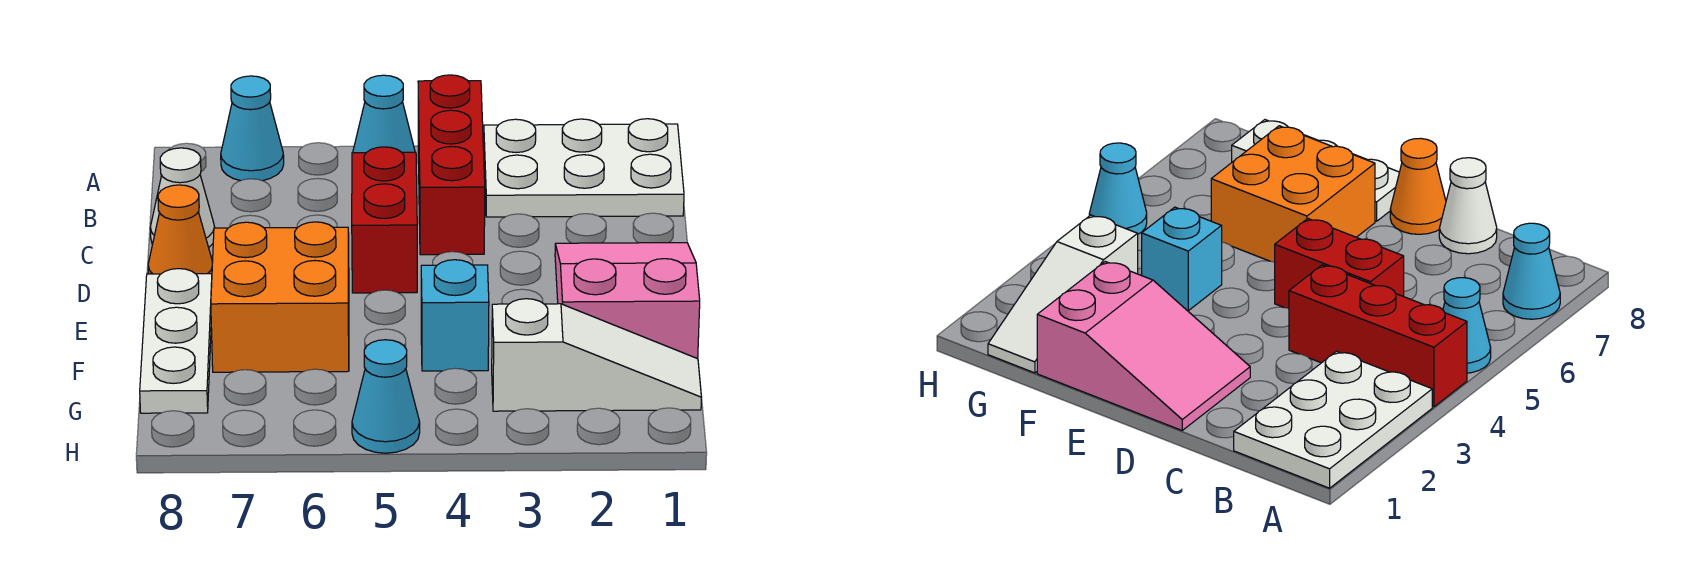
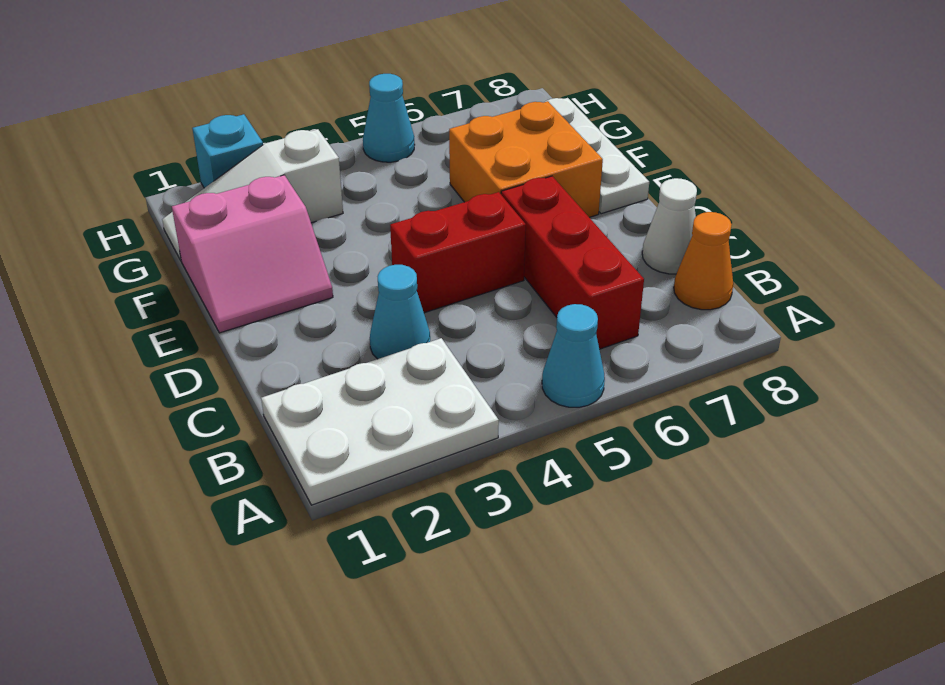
red 1x3 brick [418,75,485,255] -> red 1x3 brick moved to [501,176,644,349]
cyan 1x1 cone [221,76,284,181] -> cyan 1x1 cone moved to [370,265,430,359]
red 1x2 brick [352,147,417,293] -> red 1x2 brick turned to [390,192,526,313]
pink 2x3 slope [555,243,700,359] -> pink 2x2 slope [172,175,333,333]
orange 1x1 cone [148,185,213,274] -> orange 1x1 cone moved to [674,212,733,310]
cyan 1x1 brick [421,260,489,371] -> cyan 1x1 brick moved to [192,114,263,188]

